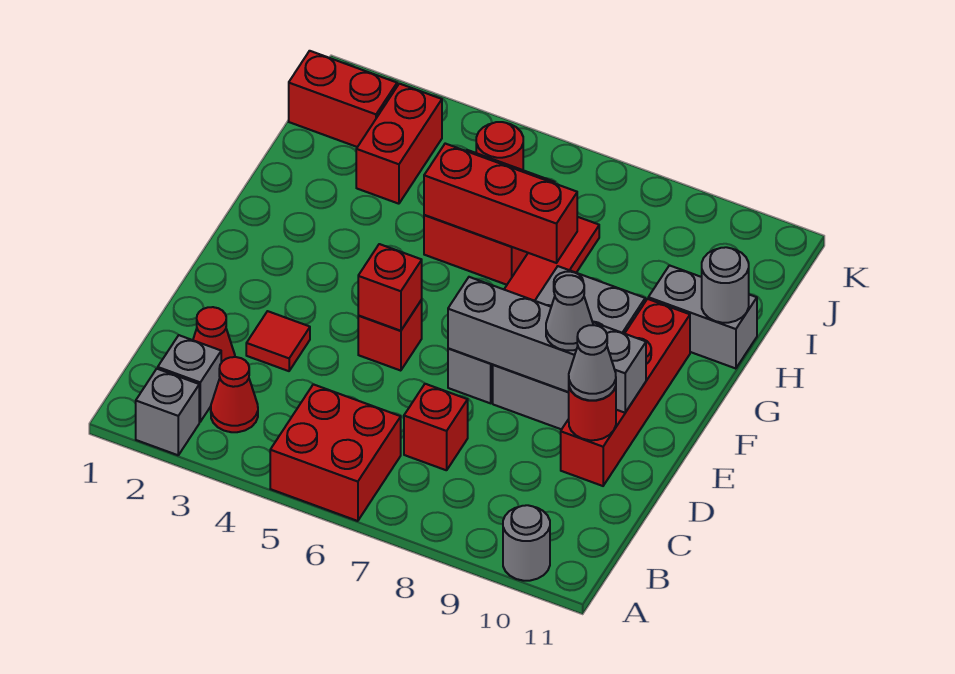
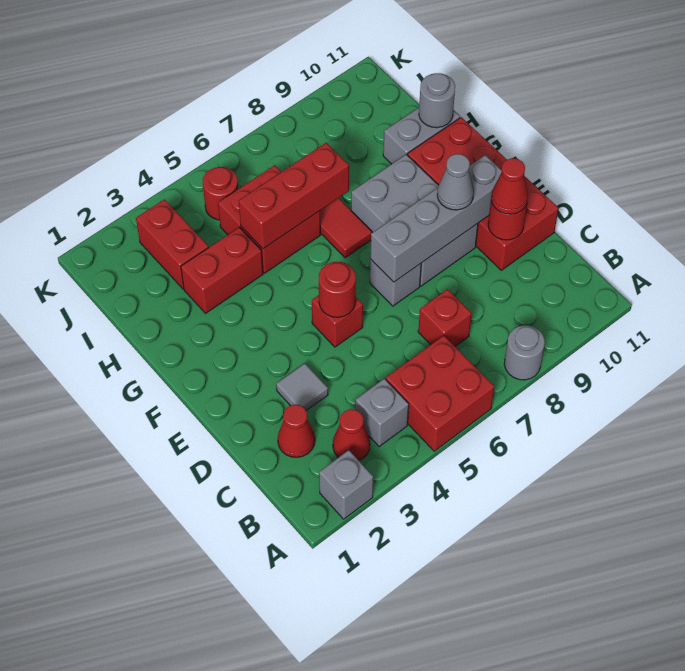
grey 1x1 round brick [503,505,550,581] -> grey 1x1 round brick moved to [504,325,545,380]
grey 1x1 brick [158,335,221,422] -> grey 1x1 brick moved to [355,379,409,447]
red 1x1 tile [246,311,310,371] -> grey 1x1 tile [276,363,328,411]
red 1x4 brick [561,299,690,486] -> red 2x4 brick [408,117,559,270]
grey 1x1 cone [569,325,616,400] -> red 1x1 cone [491,158,528,214]
red 1x1 brick [358,244,422,331] -> red 1x1 round brick [319,262,356,317]
red 1x2 brick [289,51,397,147] -> red 1x2 brick moved to [181,227,263,313]

